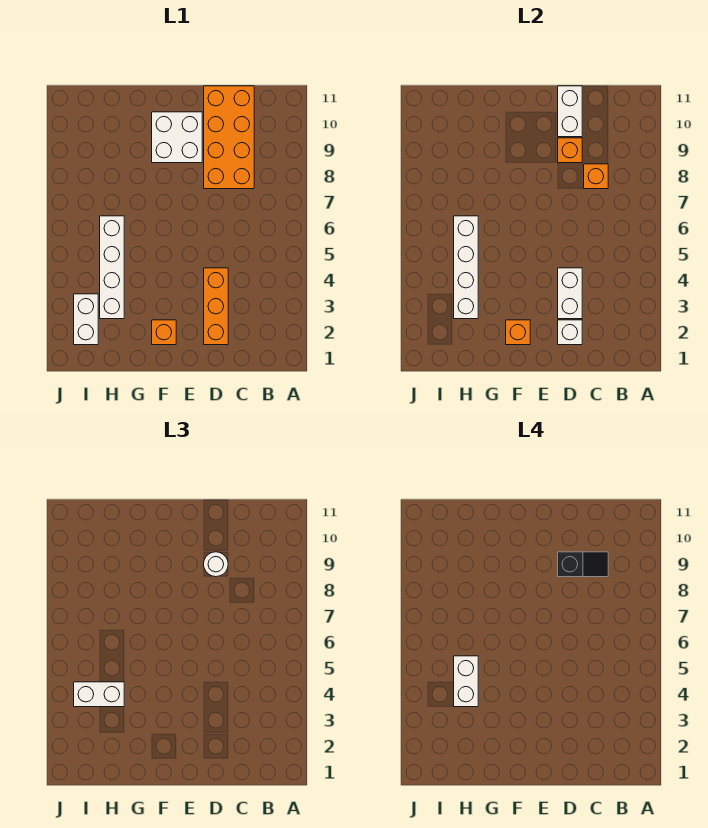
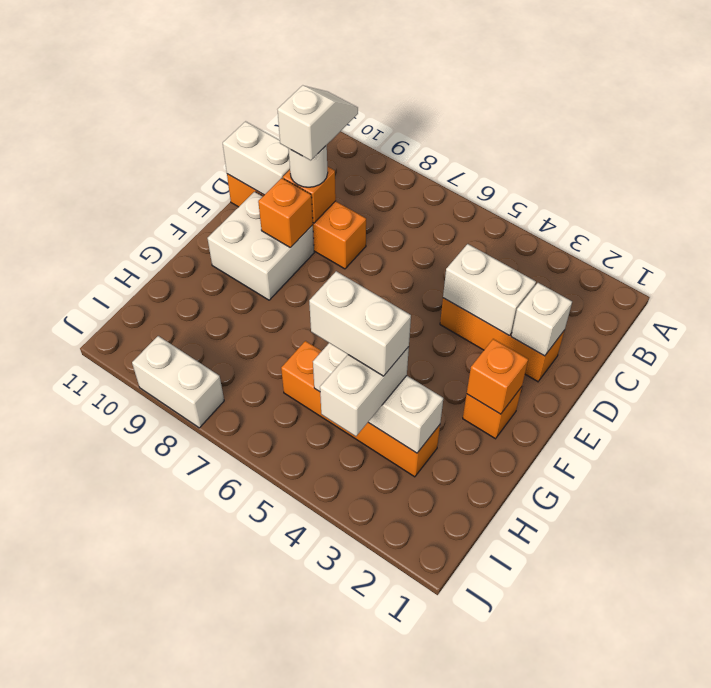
orange 2x4 brick [204,86,254,189] -> orange 1x4 brick [227,174,366,269]
orange 1x1 brick [584,164,608,189] -> orange 1x1 brick moved to [258,178,313,248]
black 1x2 slope [558,552,608,577] -> white 1x2 slope [277,85,358,160]
white 1x4 brick [100,216,124,319] -> orange 1x4 brick [281,341,440,477]
white 1x4 brick [454,216,478,319] -> white 1x3 brick [313,343,443,453]
white 1x2 brick [74,294,98,345] -> white 1x2 brick moved to [132,336,224,428]

